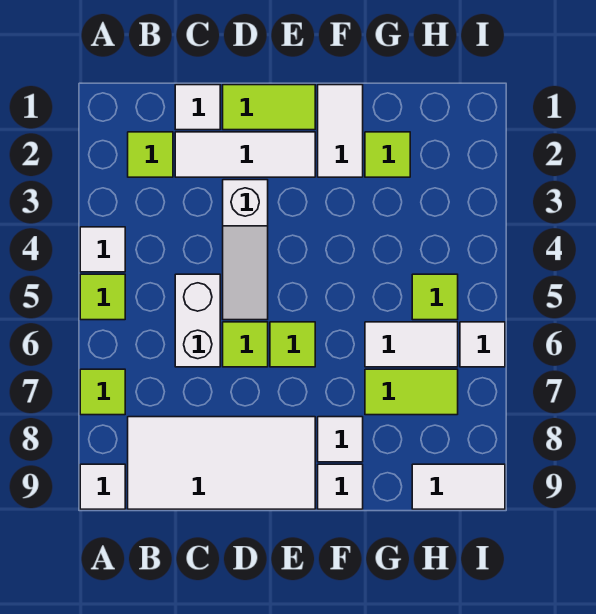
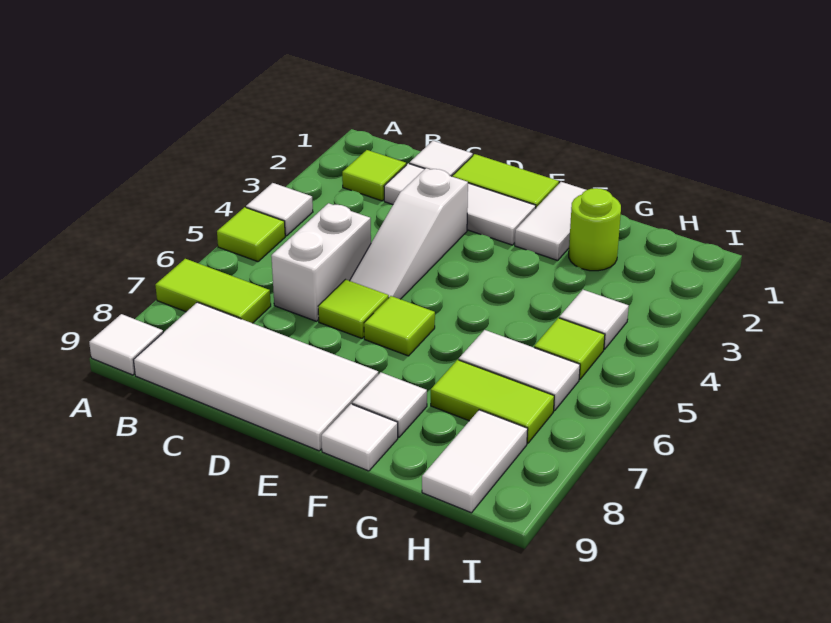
lime 1x1 tile [80,369,125,415] -> lime 1x2 tile [155,259,271,323]
lime 1x1 tile [365,132,410,177] -> lime 1x1 round brick [569,188,621,271]
white 1x2 tile [412,464,505,509] -> white 1x2 tile turned to [422,410,528,513]
white 1x1 tile [460,322,505,367] -> white 1x1 tile moved to [560,290,629,349]

